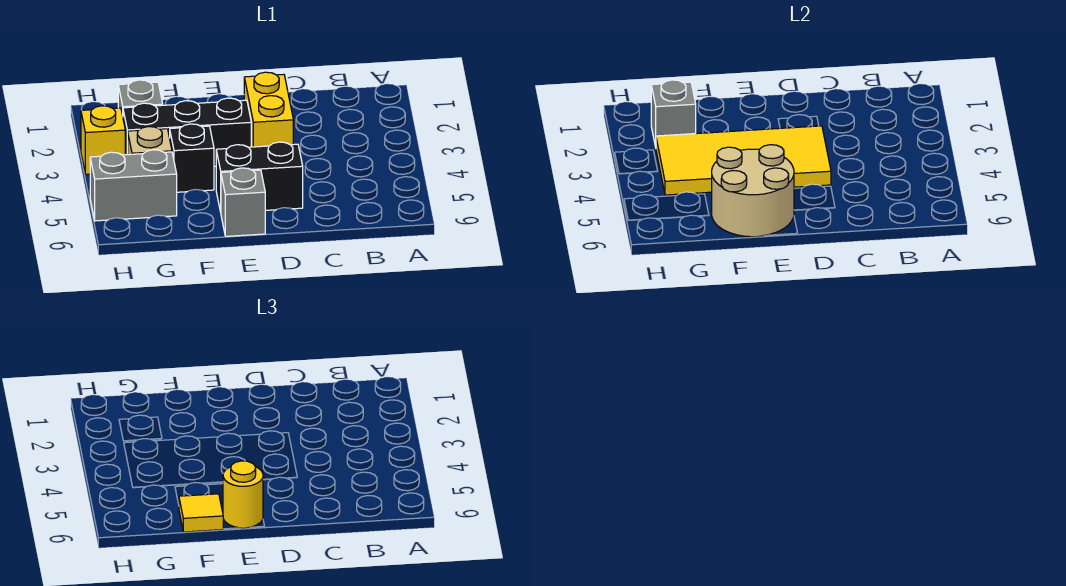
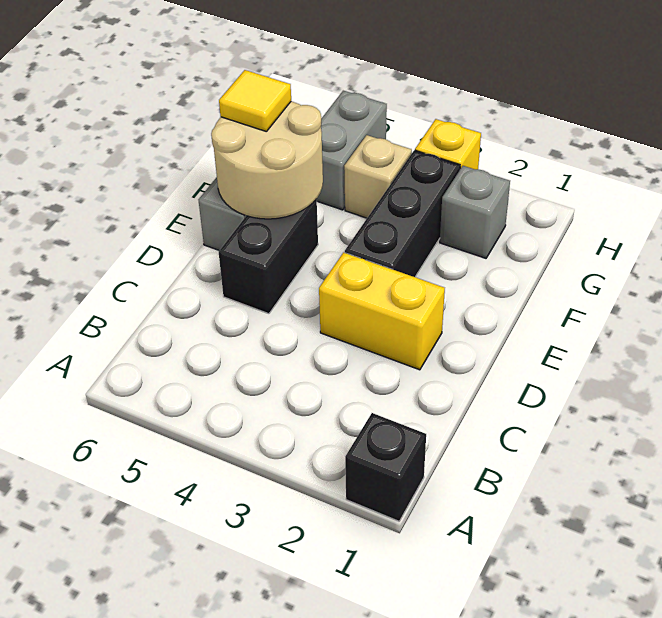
yellow 2x4 tile [656,126,831,195] -> none
yellow 1x1 round brick [223,461,263,528] -> none
black 1x1 brick [170,124,214,192] -> black 1x1 brick moved to [345,413,426,521]
grey 1x1 brick [651,80,696,147] -> none

